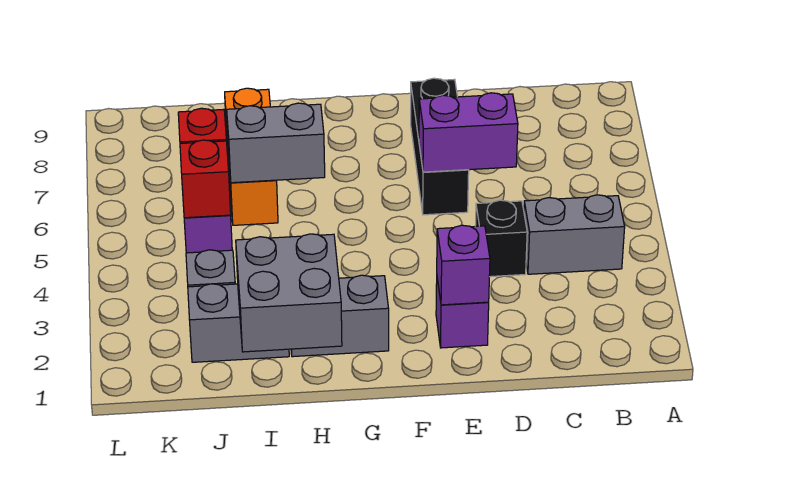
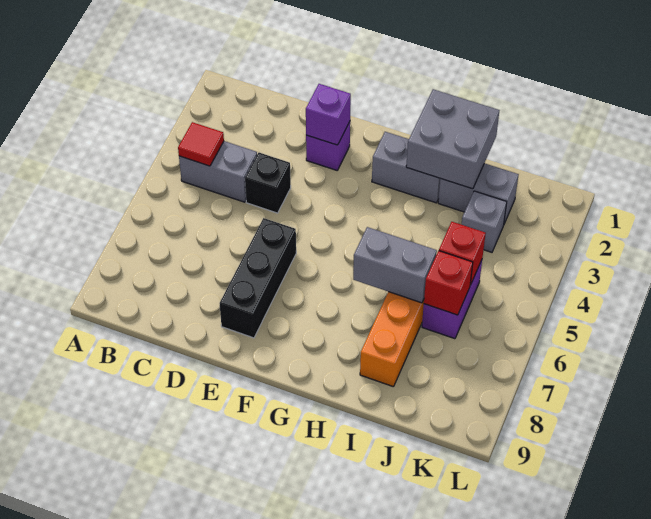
none -> red 1x1 tile [178,122,224,166]
purple 1x2 brick [419,93,518,172] -> none

